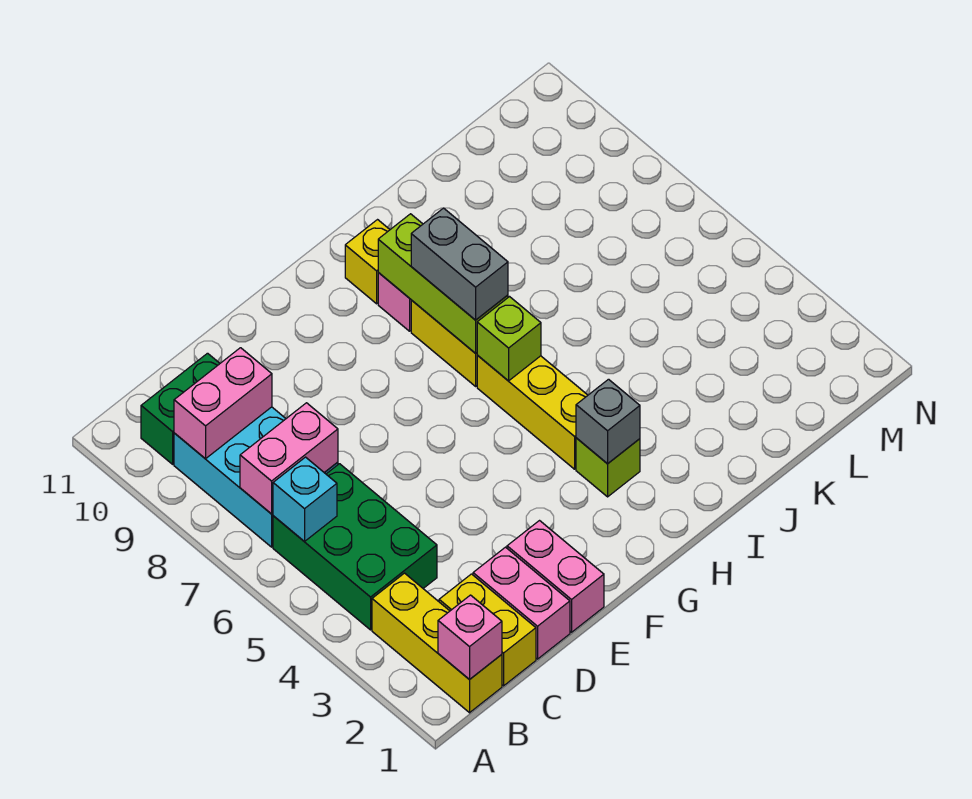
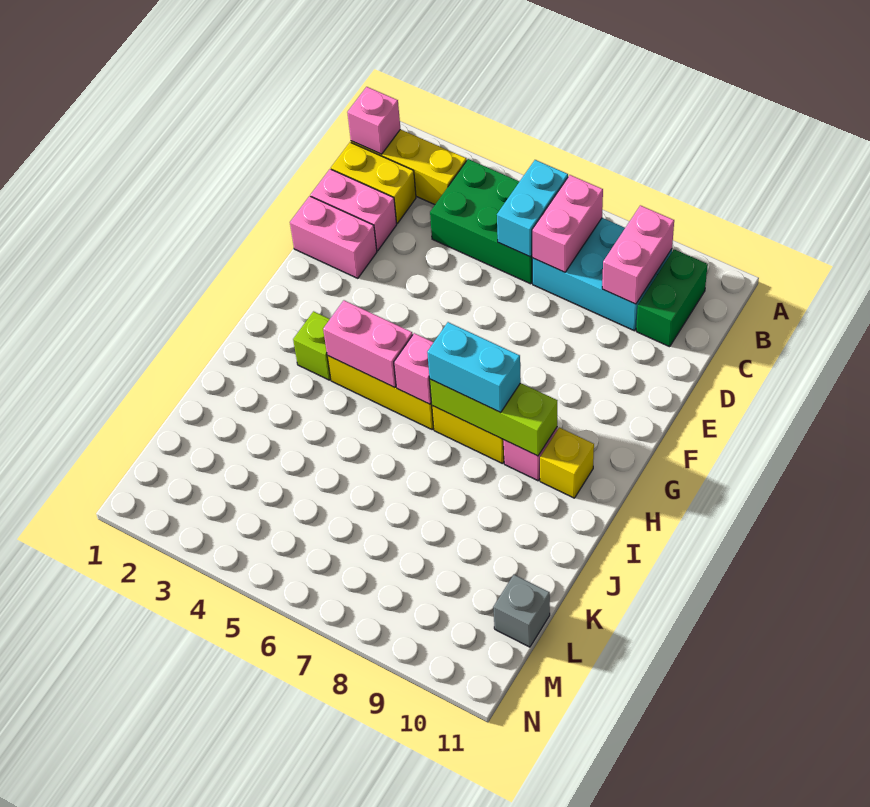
cyan 1x1 brick [273,457,337,541] -> cyan 1x2 brick [497,160,568,257]
grey 1x1 brick [576,379,640,464] -> grey 1x1 brick moved to [493,575,550,647]
none -> pink 1x2 brick [323,300,413,388]
lime 1x1 brick [477,297,541,381] -> pink 1x1 brick [394,333,434,404]
grey 1x2 brick [411,208,508,320] -> cyan 1x2 brick [427,322,521,412]

